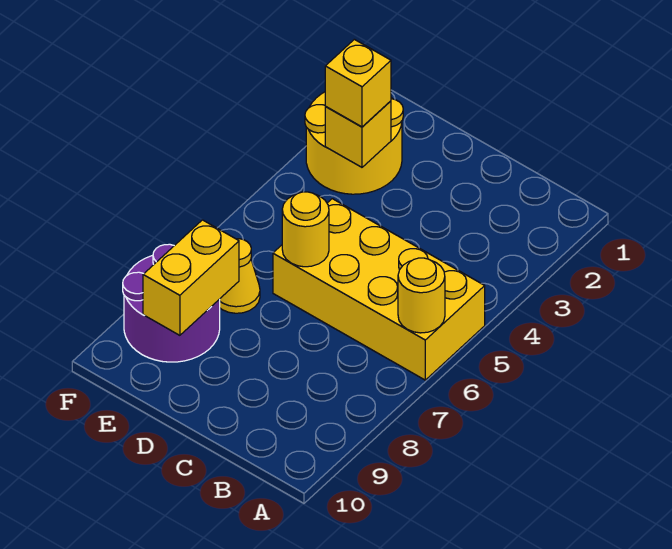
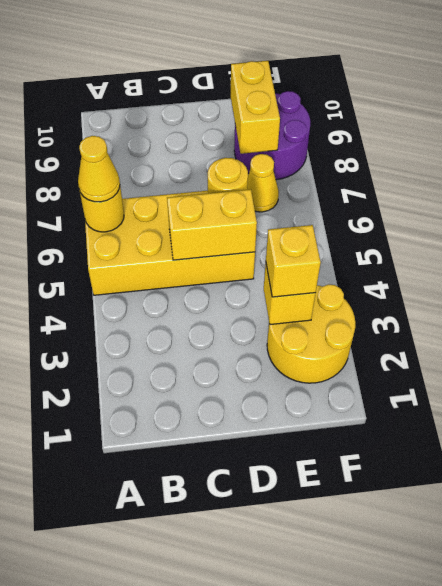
none -> yellow 1x1 cone [78,136,120,202]
none -> yellow 1x2 brick [167,189,257,260]

